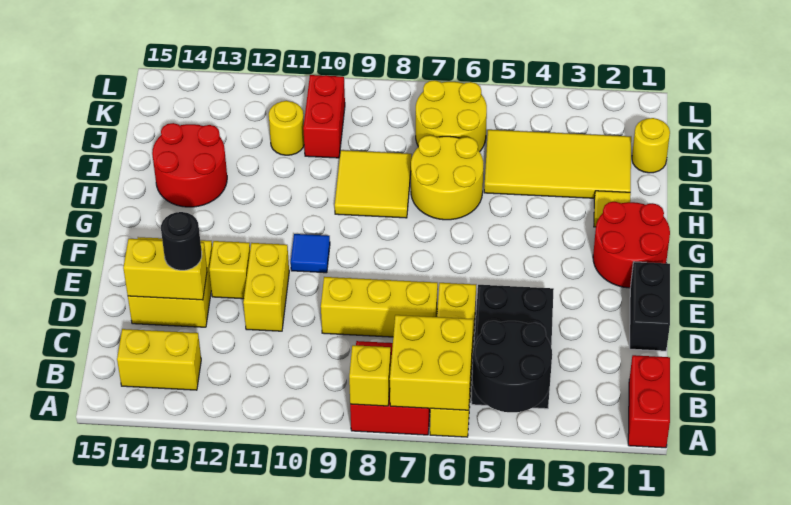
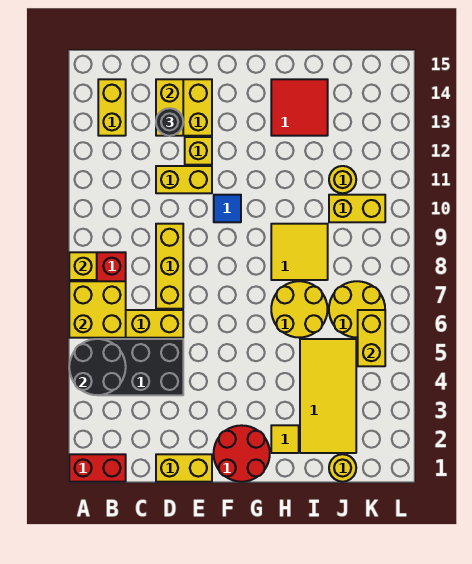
black 1x2 brick [630,262,670,351] -> yellow 1x2 brick [156,454,212,482]
red 2x2 round brick [152,123,227,207] -> red 2x2 tile [271,79,328,136]
red 1x2 brick [303,75,345,158] -> yellow 1x2 brick [329,195,385,222]
none -> yellow 1x2 brick [358,310,385,366]

